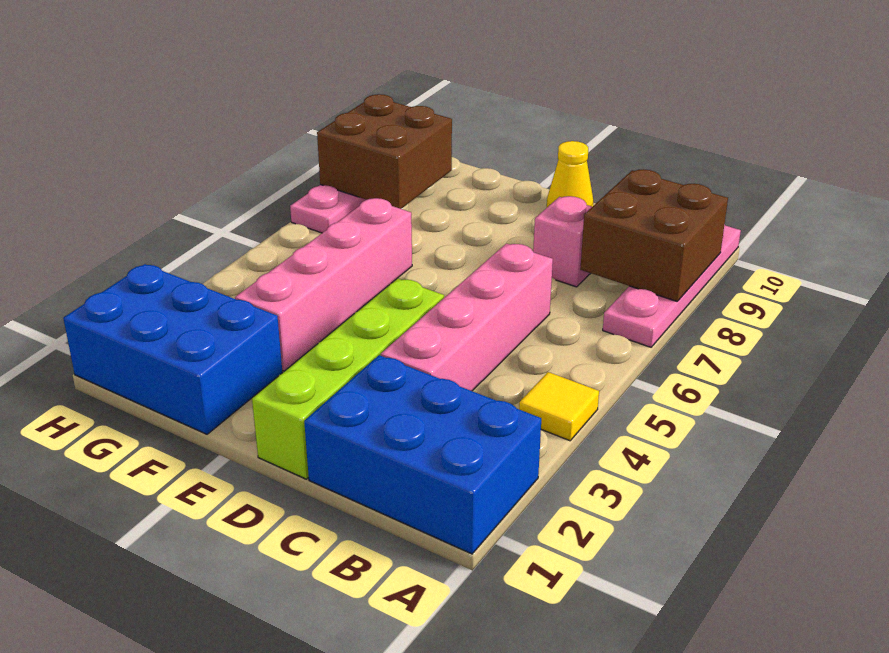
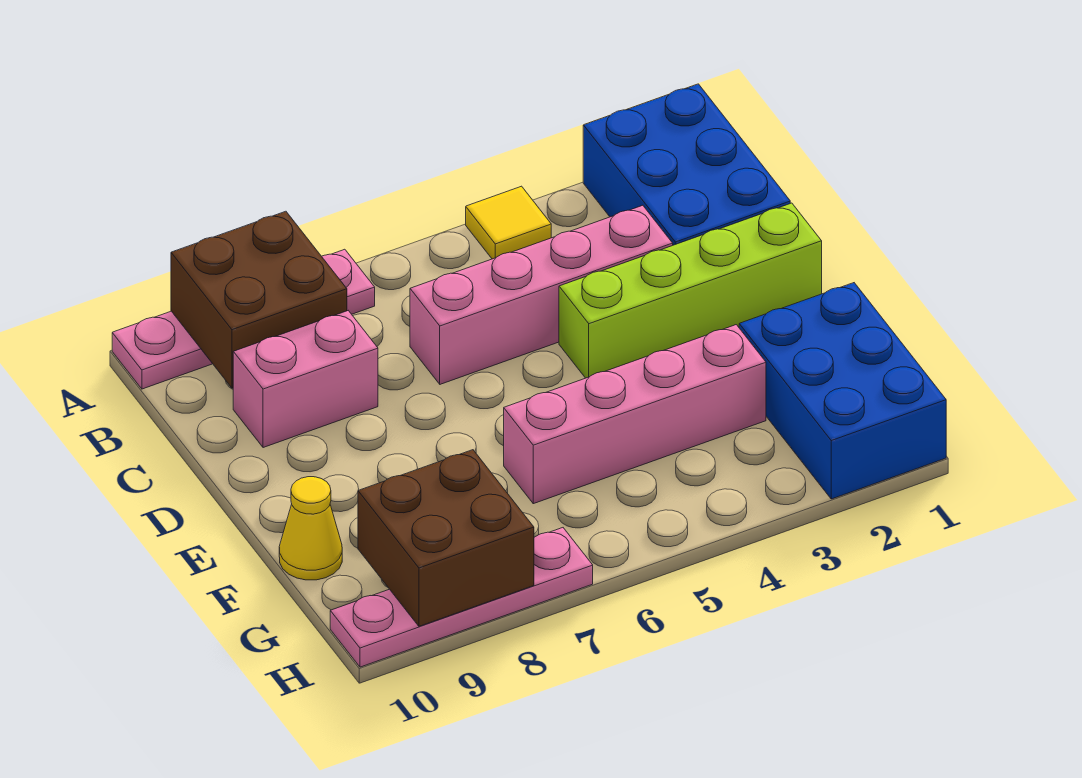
pink 1x1 brick [533,196,592,287] -> pink 1x2 brick [233,311,378,448]
yellow 1x1 cone [547,141,593,207] -> yellow 1x1 cone moved to [279,477,342,580]

